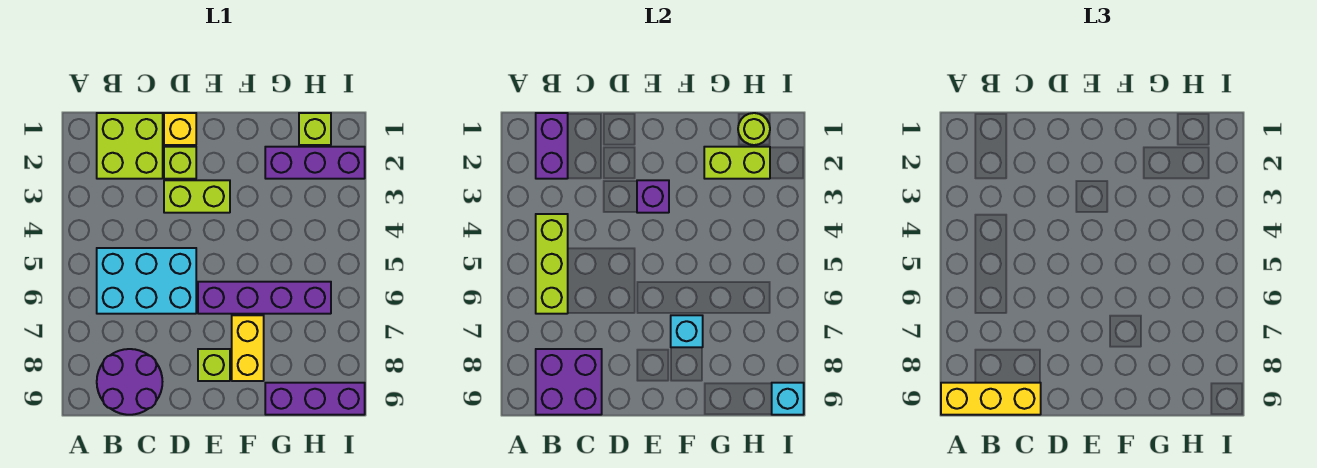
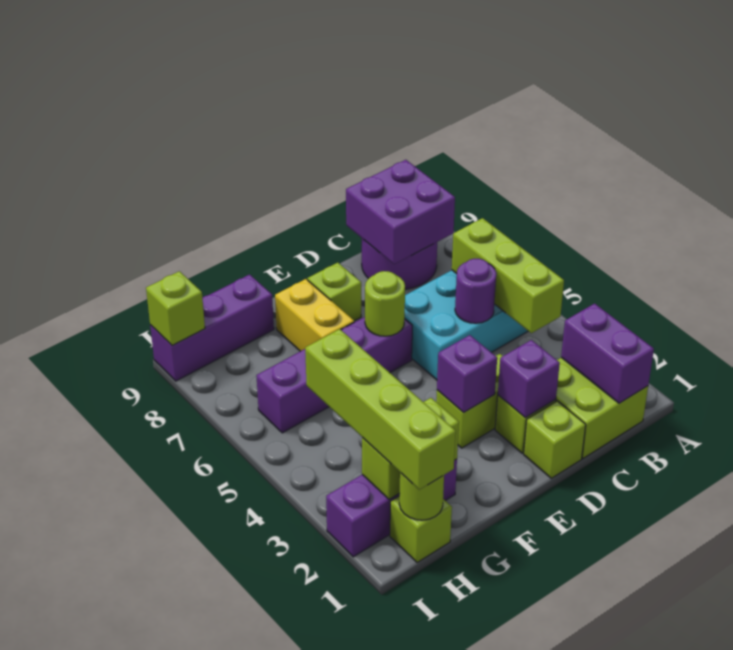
yellow 1x3 brick [941,383,1041,415] -> none
none -> purple 1x1 round brick [455,259,496,323]
yellow 1x1 brick [164,113,196,145] -> lime 1x1 brick [524,401,586,478]
none -> purple 1x1 brick [498,340,560,418]
none -> lime 1x1 round brick [365,271,405,336]
cyan 1x1 brick [671,315,703,347] -> none
none -> lime 1x4 brick [305,329,456,490]
cyan 1x1 brick [772,383,804,415] -> lime 1x1 brick [146,271,205,346]

